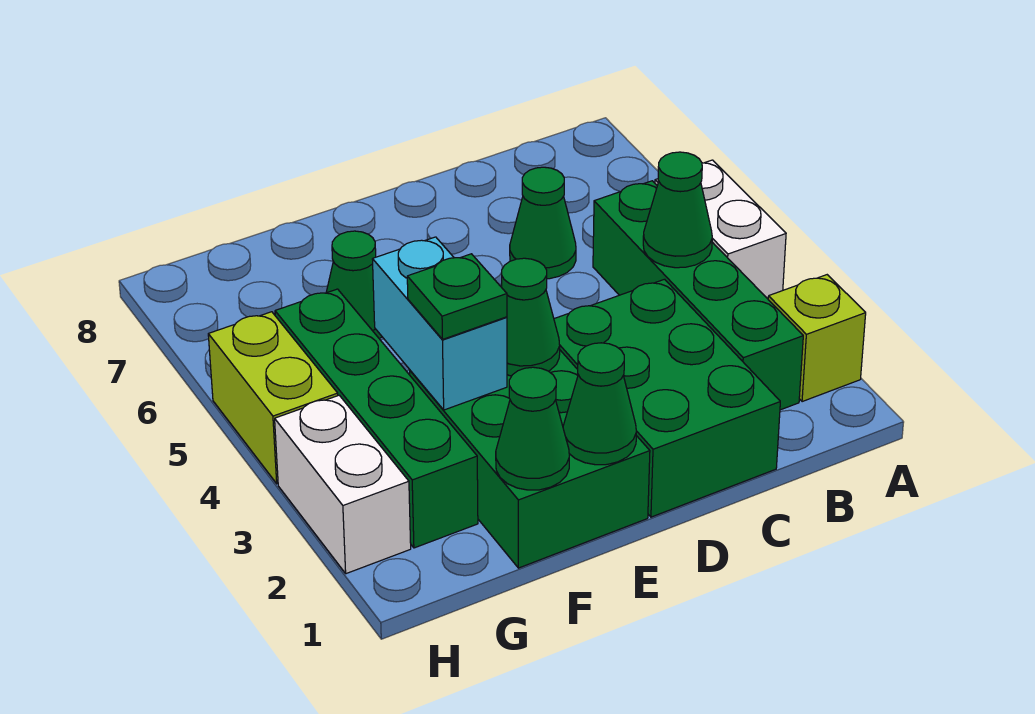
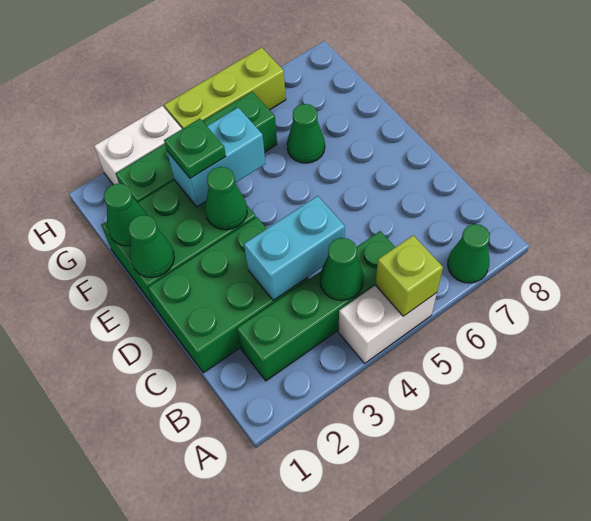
lime 1x1 brick [768,275,866,402] -> lime 1x1 brick moved to [375,235,443,316]
none -> cyan 1x2 brick [244,196,345,300]
green 1x1 cone [510,167,576,279] -> green 1x1 cone moved to [448,224,490,283]
lime 1x2 brick [208,312,338,484] -> lime 1x3 brick [164,48,286,129]

